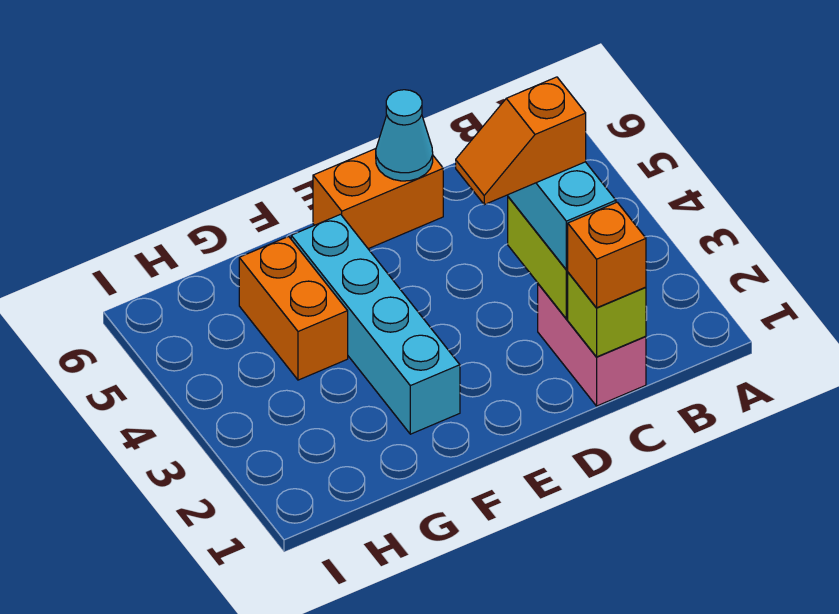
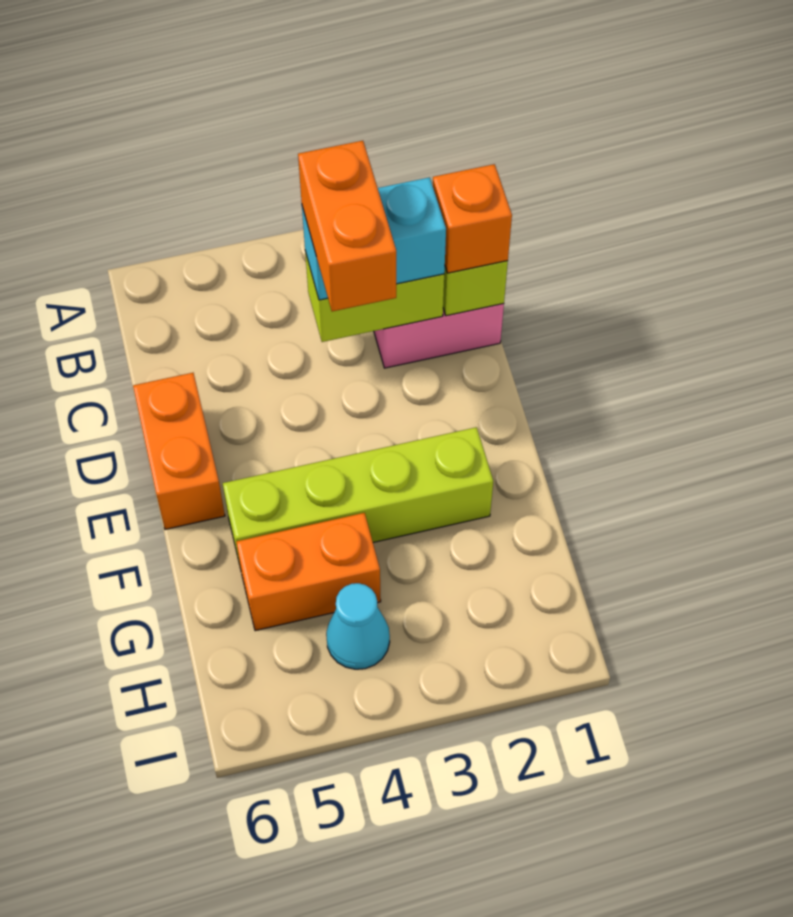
orange 1x2 slope [456,77,586,205] -> orange 1x2 brick [298,141,396,311]
cyan 1x1 cone [376,90,433,181] -> cyan 1x1 cone moved to [326,583,390,669]
cyan 1x4 brick [291,214,460,434] -> lime 1x4 brick [223,427,493,569]

